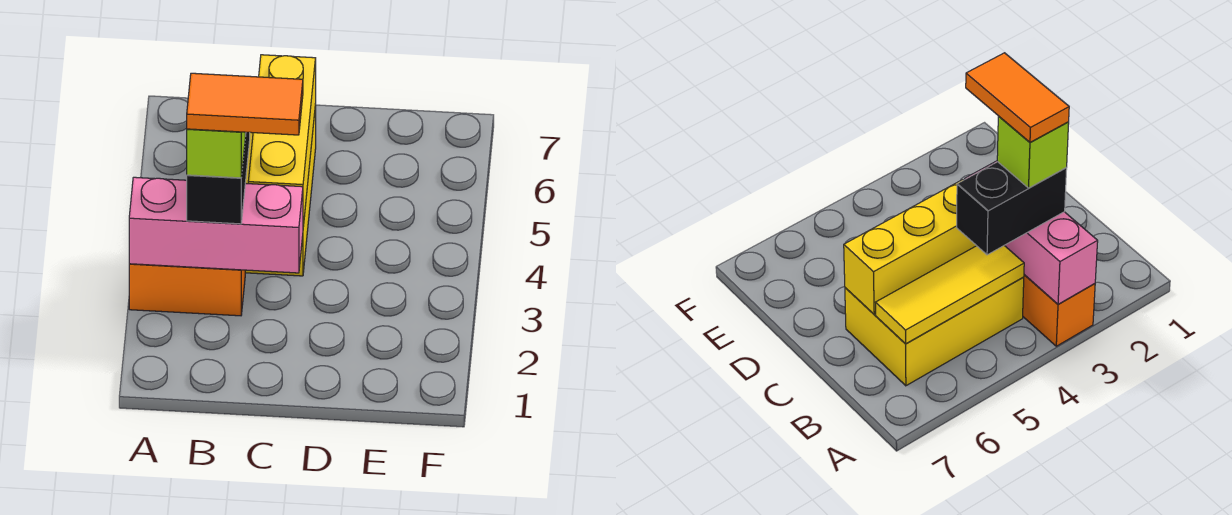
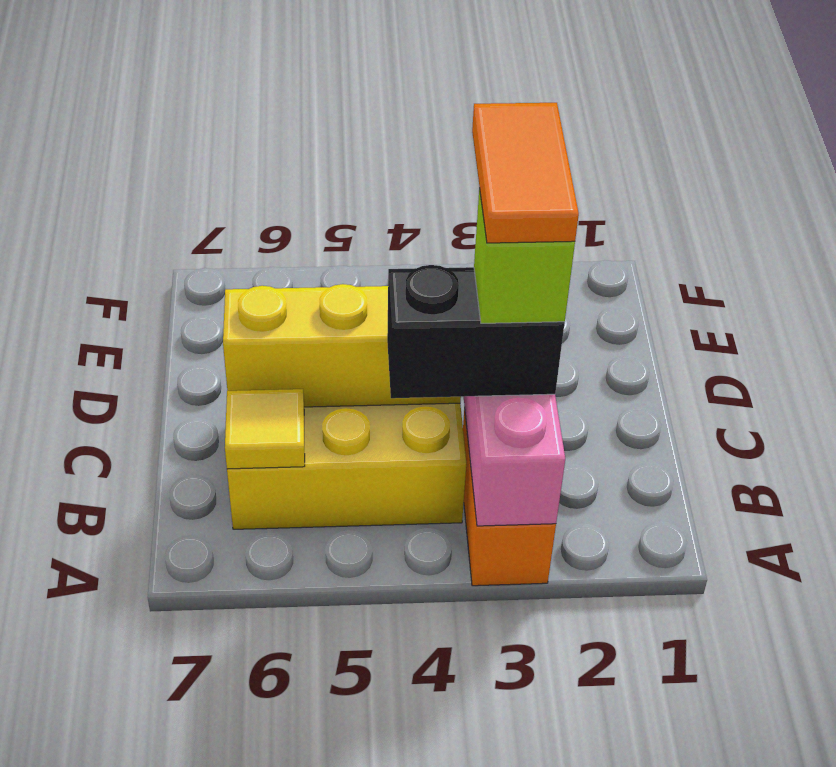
yellow 1x3 tile [876,246,1024,344] -> yellow 1x1 tile [225,389,305,469]

